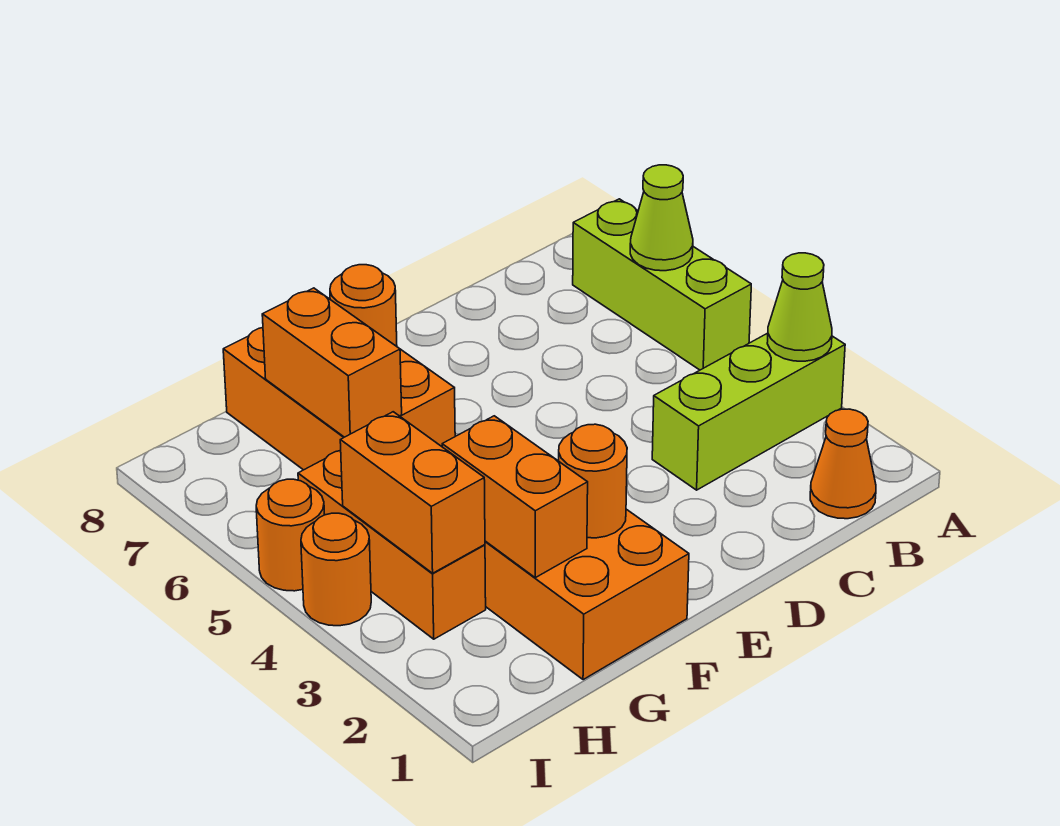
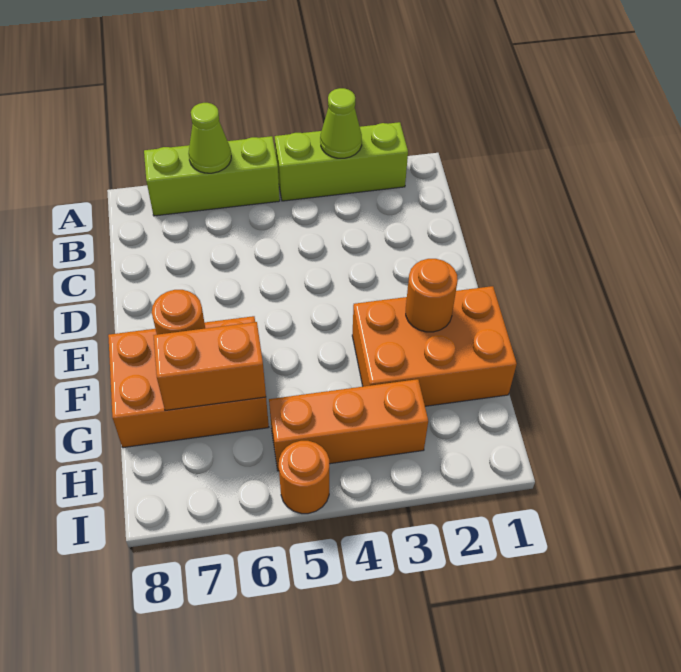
lime 1x3 brick [652,333,845,490] -> lime 1x3 brick turned to [275,122,408,201]
orange 1x1 cone [810,409,876,519] -> none
orange 1x2 brick [442,416,588,578] -> none
orange 1x2 brick [340,412,485,573] -> none
orange 1x1 round brick [301,513,371,626] -> none

